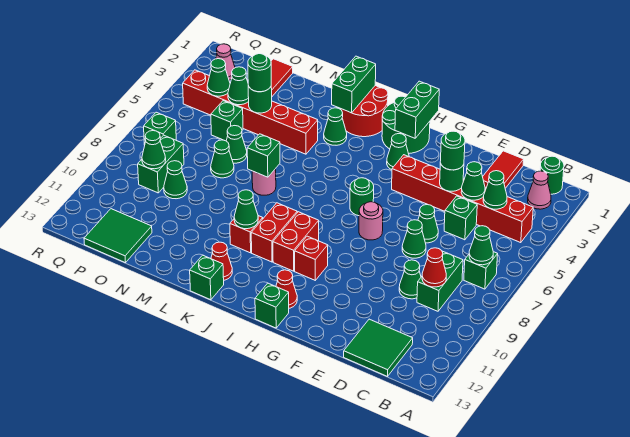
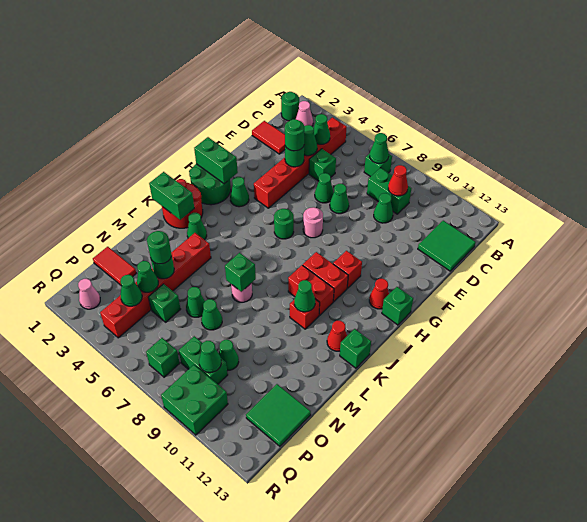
none -> green 2x2 brick [161,365,228,435]

